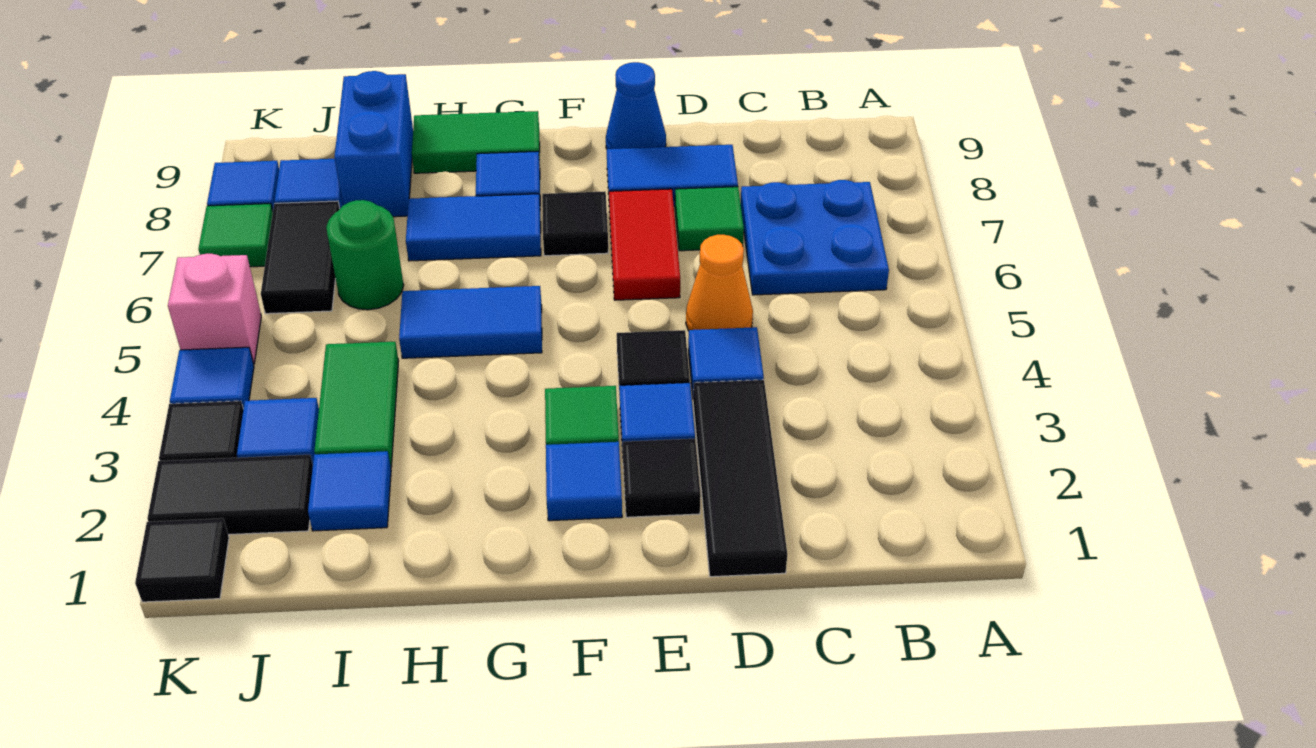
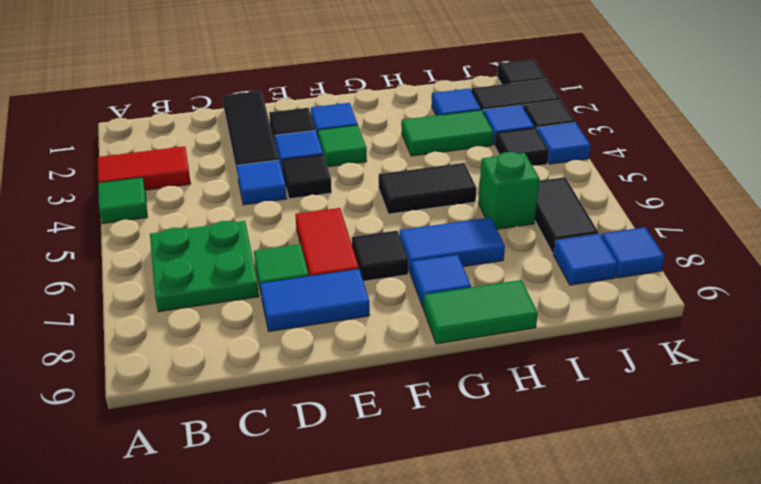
none -> red 1x2 tile [98,146,191,190]
blue 2x2 plate [741,180,889,295] -> green 2x2 plate [150,221,259,312]
orange 1x1 cone [686,235,753,331] -> none
blue 1x1 cone [606,62,666,149] -> none
blue 1x2 tile [399,286,542,358] -> black 1x2 tile [379,163,477,214]
green 1x2 tile [314,342,399,466] -> green 1x2 tile turned to [402,110,493,156]
green 1x1 round brick [326,200,404,310] -> green 1x1 brick [478,152,540,229]
blue 1x2 brick [334,71,413,217] -> none
none -> black 1x1 tile [495,128,549,166]
pink 1x1 brick [168,254,261,364] -> none
green 1x1 tile [199,204,273,267] -> green 1x1 tile moved to [98,177,147,224]

